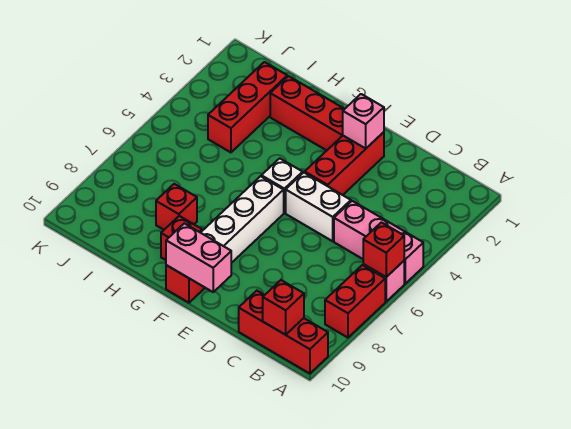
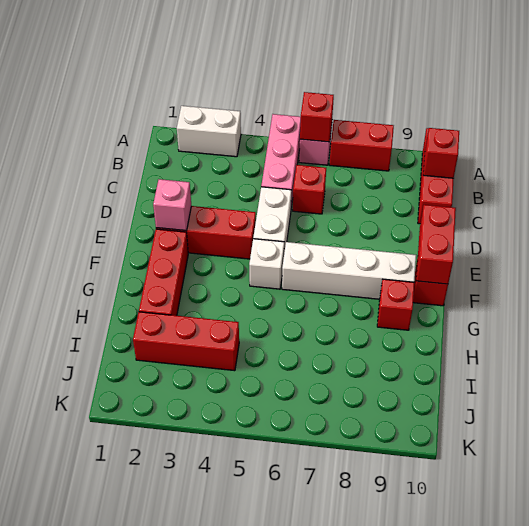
none -> white 1x2 brick [177,106,241,157]
pink 1x2 brick [166,223,231,292] -> red 1x2 brick [416,205,456,284]
red 1x1 brick [156,184,197,230] -> red 1x1 brick moved to [293,165,326,214]

